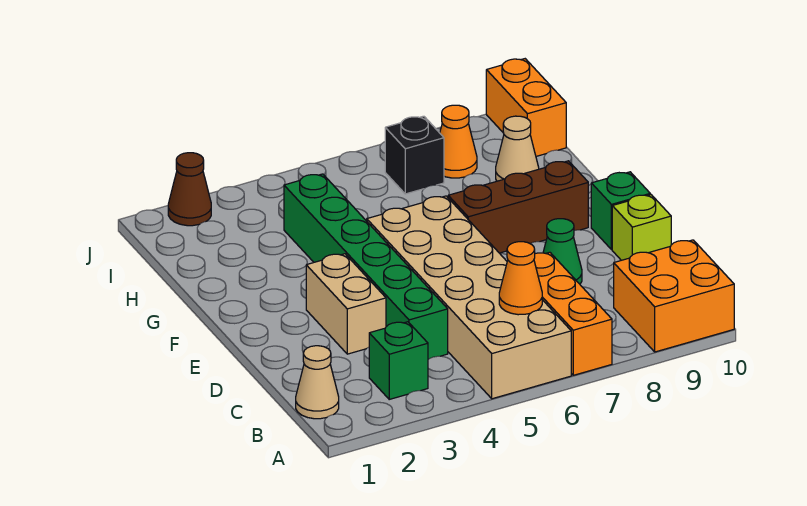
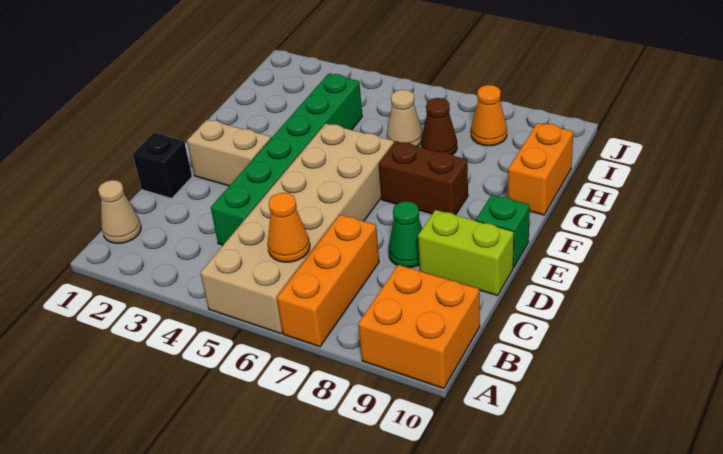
green 1x1 brick [369,322,428,399] -> none
tan 1x2 brick [306,254,386,354] -> tan 1x2 brick turned to [187,120,271,186]
lime 1x1 brick [612,195,671,260] -> lime 1x2 brick [418,210,514,296]
brown 1x3 brick [448,161,588,253] -> brown 1x2 brick [379,141,468,215]
tan 1x1 cone [496,116,539,181] -> tan 1x1 cone moved to [387,90,423,147]
black 1x1 brick [385,116,444,194] -> black 1x1 brick moved to [133,133,192,199]
orange 1x2 brick [486,59,566,156] -> orange 1x2 brick moved to [508,123,573,215]
brown 1x1 cone [168,153,211,226] -> brown 1x1 cone moved to [421,98,457,155]

